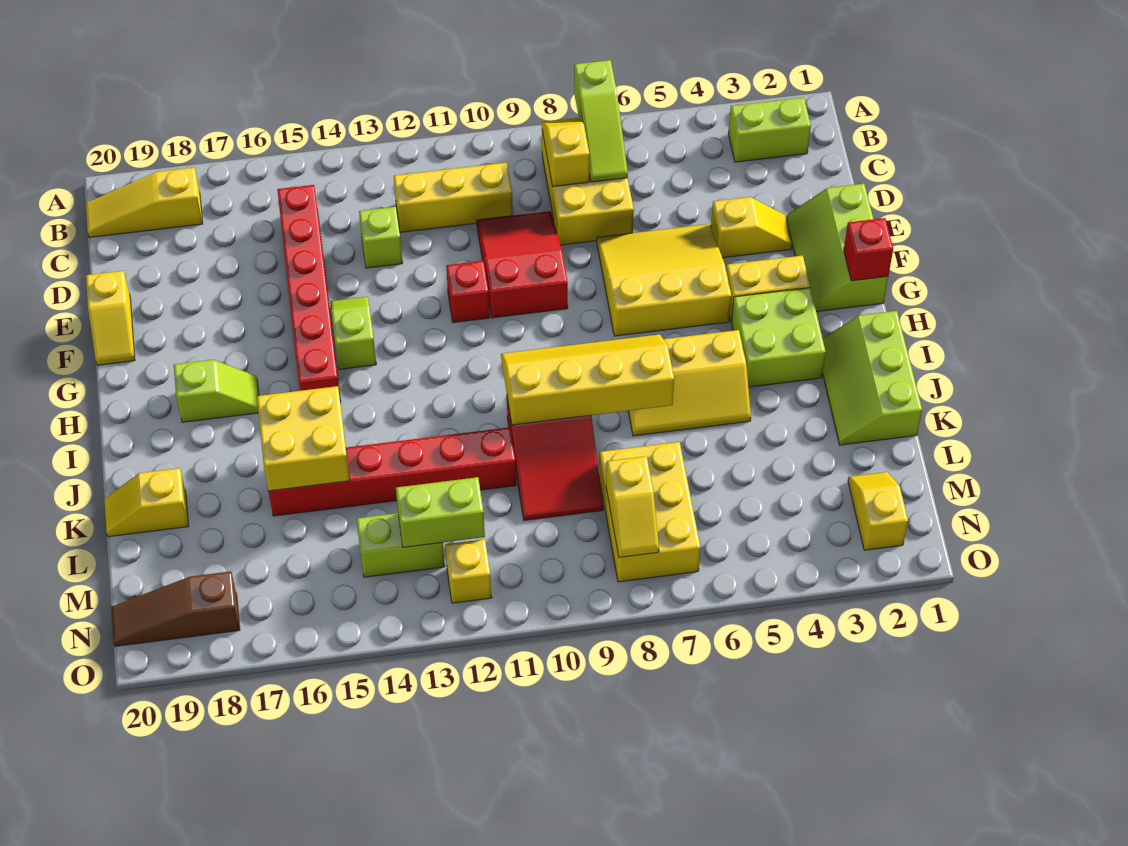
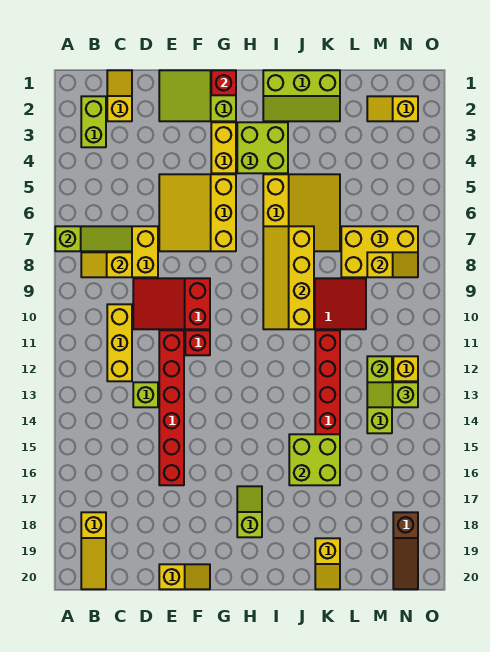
red 1x6 brick [277,185,341,403] -> red 1x6 brick turned to [159,330,184,485]
lime 2x3 slope [787,184,888,312] -> lime 2x3 slope turned to [159,70,236,121]
yellow 1x2 slope [711,197,792,258] -> yellow 1x2 slope moved to [107,70,132,121]
lime 1x2 slope [330,297,376,369] -> lime 1x2 slope moved to [367,382,418,407]
yellow 2x3 slope [628,330,751,436] -> yellow 3x3 slope [263,174,340,251]
yellow 2x2 brick [257,386,350,491] -> lime 2x2 brick [289,434,340,485]

